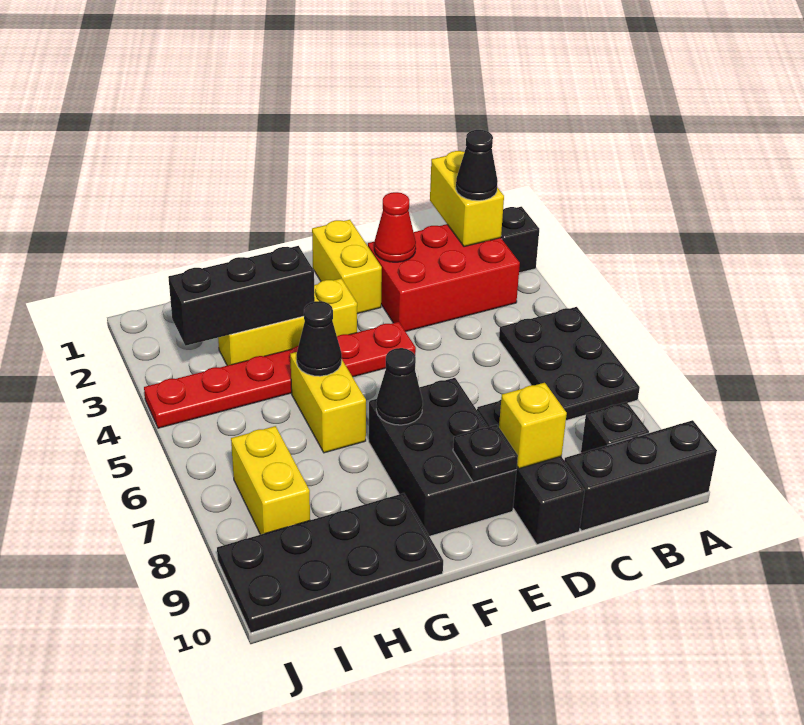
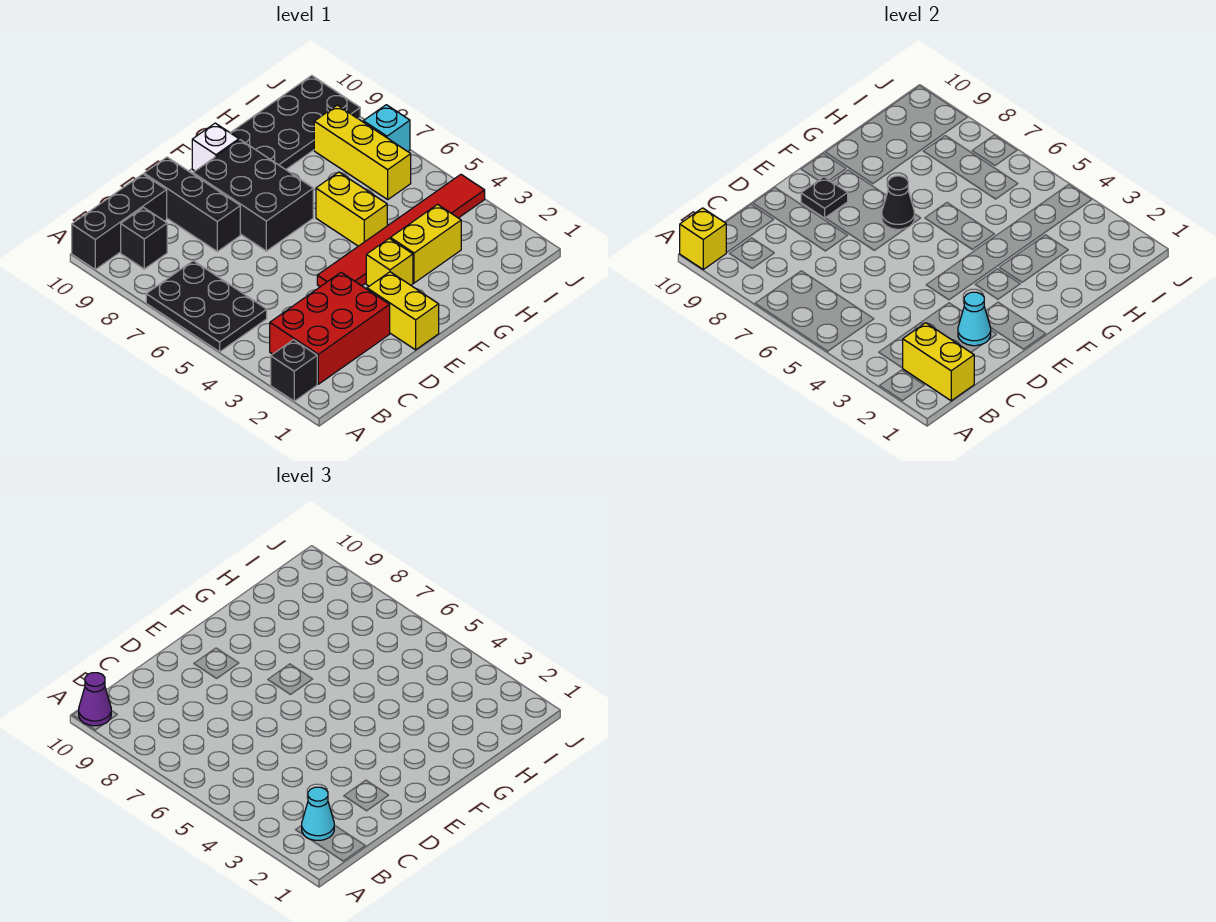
none -> purple 1x1 cone [79,673,111,726]
black 1x1 cone [456,130,498,201] -> cyan 1x1 cone [302,787,334,840]
red 1x1 cone [374,192,416,262] -> cyan 1x1 cone [958,292,991,346]
yellow 1x1 brick [499,383,567,469] -> yellow 1x1 brick moved to [680,208,726,269]
red 1x6 plate [144,322,416,428] -> red 1x6 tile [317,174,485,287]
none -> white 1x1 brick [192,123,239,171]
black 1x3 brick [168,246,315,346] -> none
black 1x1 cone [297,301,342,376] -> none
yellow 1x2 brick [231,426,310,535] -> yellow 1x3 brick [314,105,411,199]
none -> cyan 1x1 brick [363,105,410,151]

